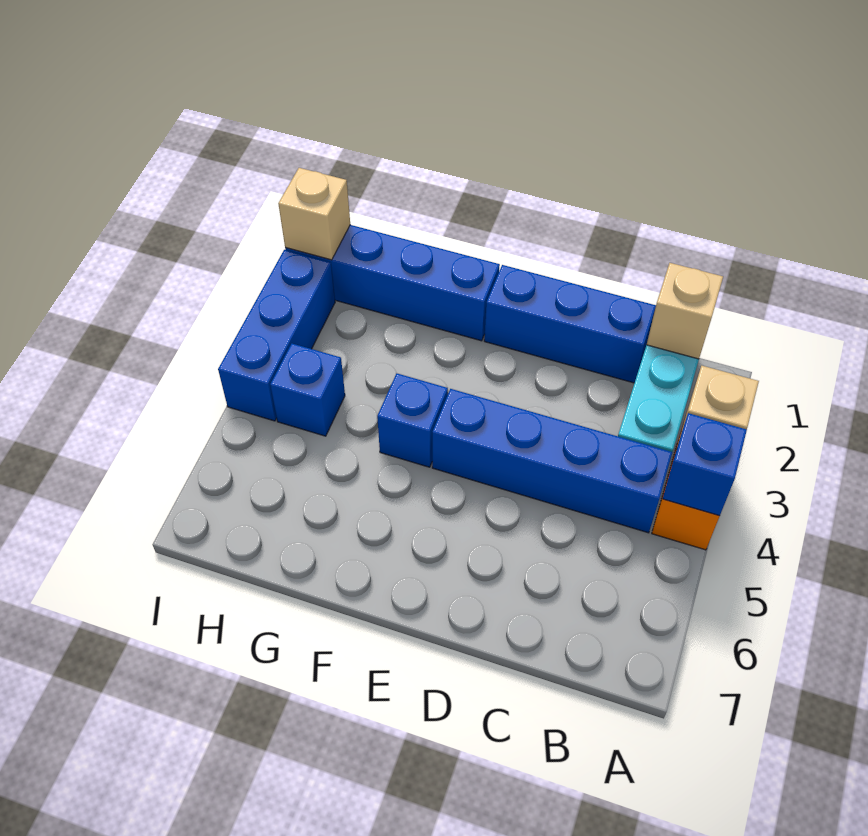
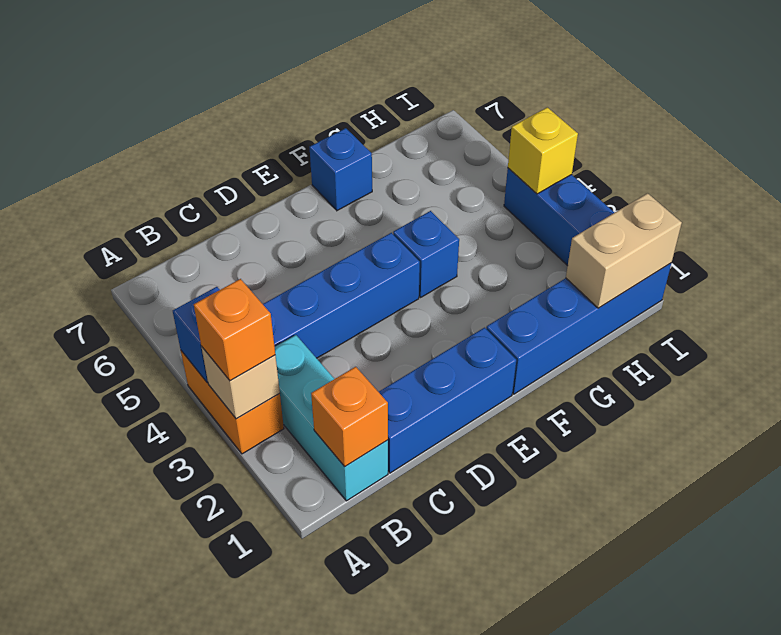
none -> orange 1x1 brick [194,279,275,381]
tan 1x1 brick [647,263,723,359] -> orange 1x1 brick [311,367,388,467]
blue 1x1 brick [270,344,345,436] -> blue 1x1 brick moved to [310,128,372,211]
tan 1x1 brick [278,168,350,260] -> tan 1x2 brick [566,193,682,308]
none -> yellow 1x1 brick [508,107,578,194]

